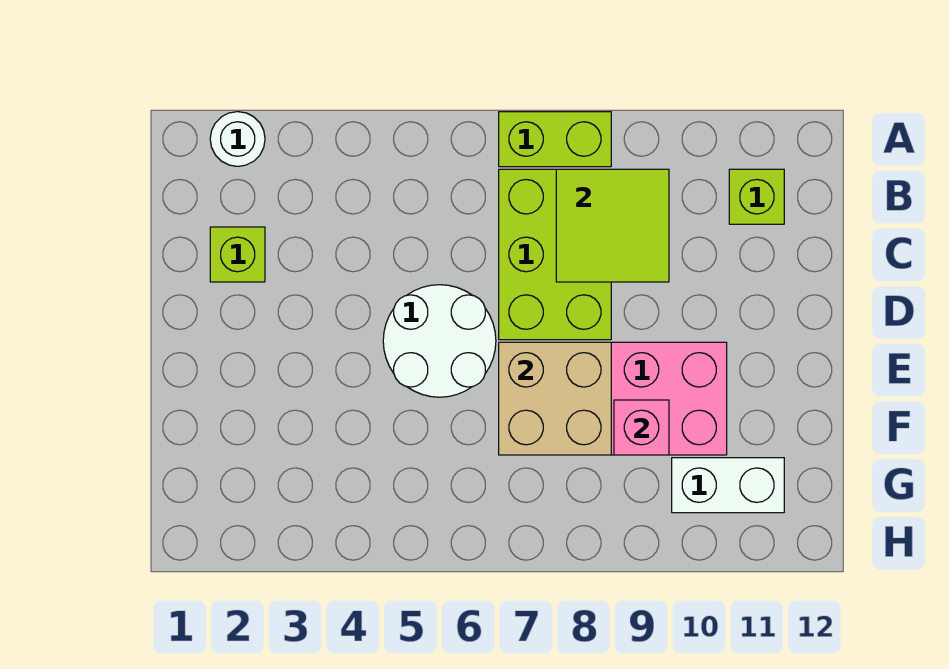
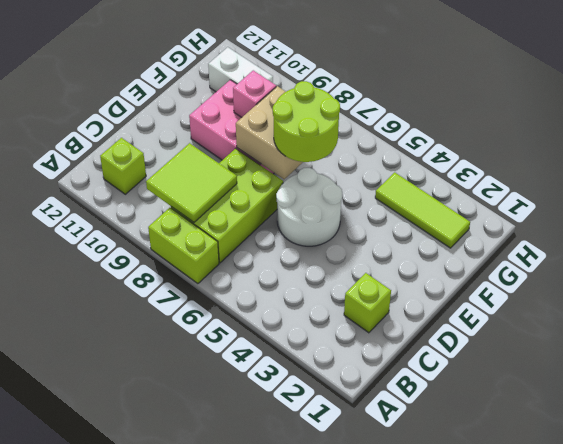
white 1x1 round brick [210,112,265,166] -> none
none -> lime 2x2 round brick [273,81,340,162]
none -> lime 1x3 tile [375,172,470,248]

